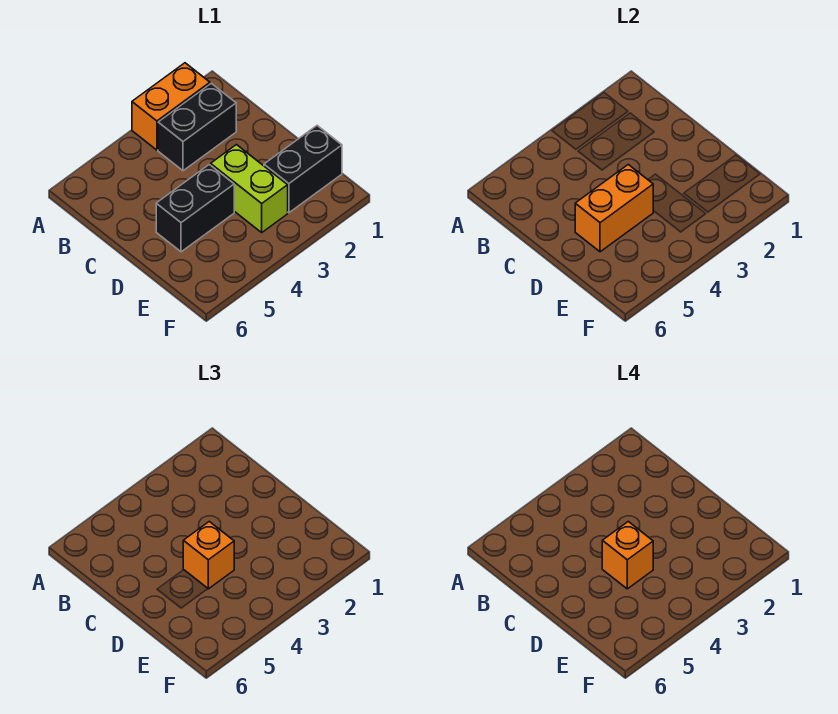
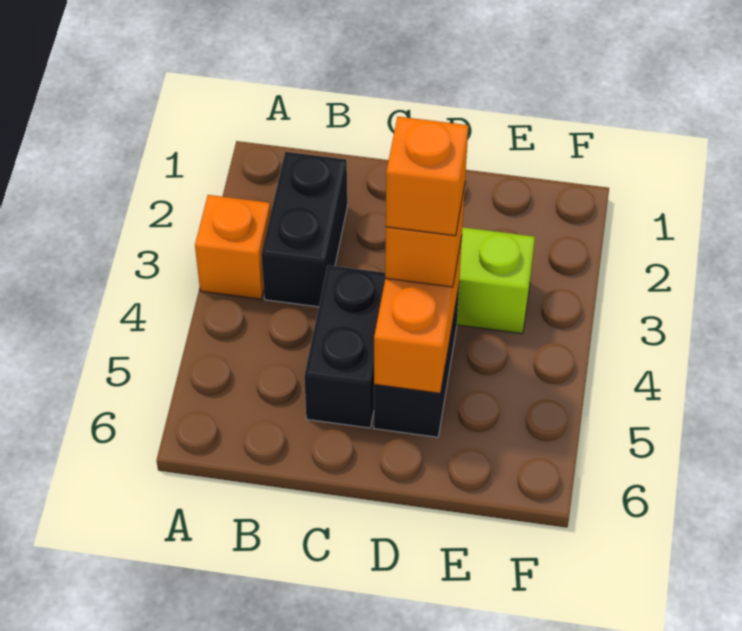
orange 1x2 brick [132,63,210,150] -> orange 1x1 brick [195,195,271,299]
black 1x2 brick [264,126,342,213] -> black 1x2 brick moved to [304,265,385,428]

